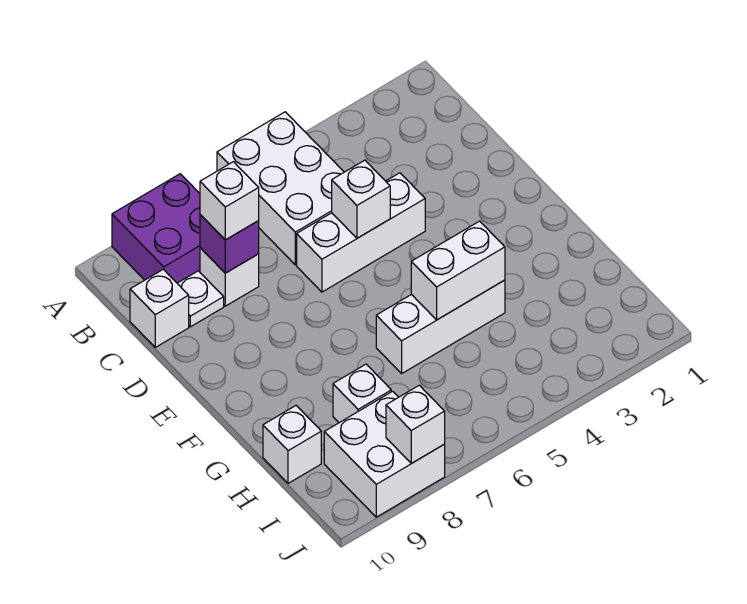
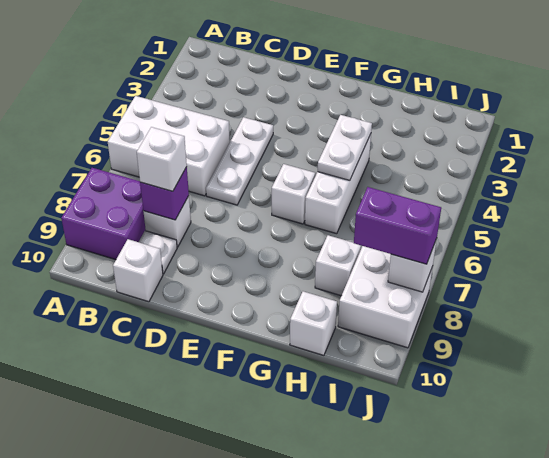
white 1x3 brick [297,173,425,292] -> white 1x3 plate [206,117,273,205]
white 1x1 brick [332,160,390,238] -> white 1x1 brick moved to [272,164,315,224]
white 1x2 brick [411,221,505,320] -> white 1x2 plate [318,115,372,180]
none -> purple 1x2 brick [354,187,441,264]

